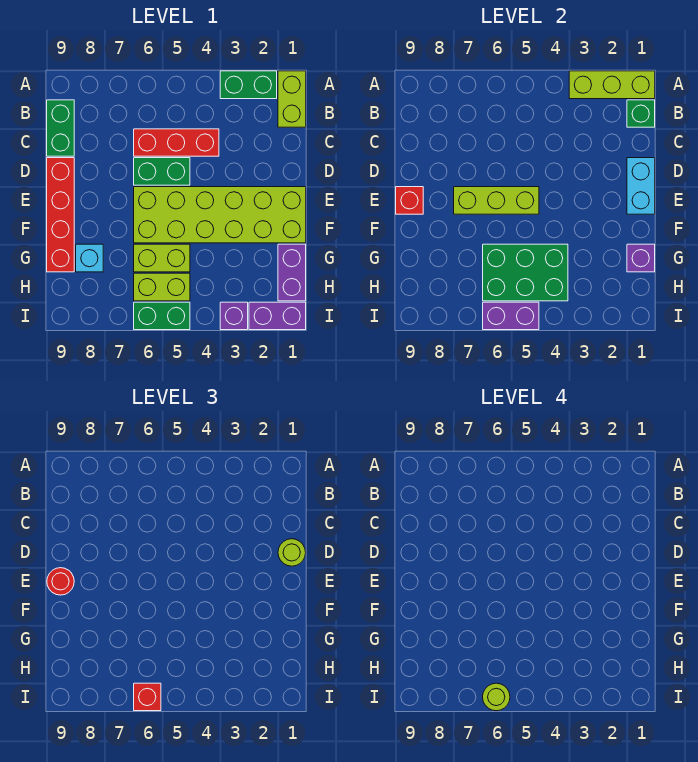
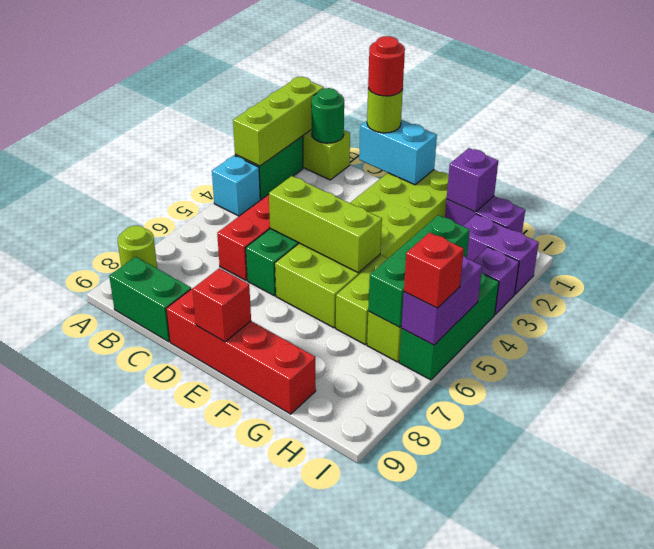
green 1x1 brick [627,100,655,127] -> green 1x1 round brick [311,88,344,143]
lime 1x3 brick [454,187,539,214] -> lime 1x3 brick turned to [269,176,382,273]
red 1x1 round brick [47,568,74,595] -> red 1x1 round brick moved to [368,36,405,96]
green 2x3 brick [483,244,568,301] -> green 1x3 brick [368,215,470,327]
cyan 1x1 brick [76,244,103,272] -> cyan 1x1 brick moved to [212,156,260,216]
purple 1x2 brick [249,302,306,330] -> purple 1x2 brick turned to [463,214,539,294]
green 1x2 brick [134,302,190,330] -> green 1x3 brick [399,272,499,380]
lime 1x1 round brick [483,683,510,711] -> lime 1x1 round brick moved to [118,225,157,268]

